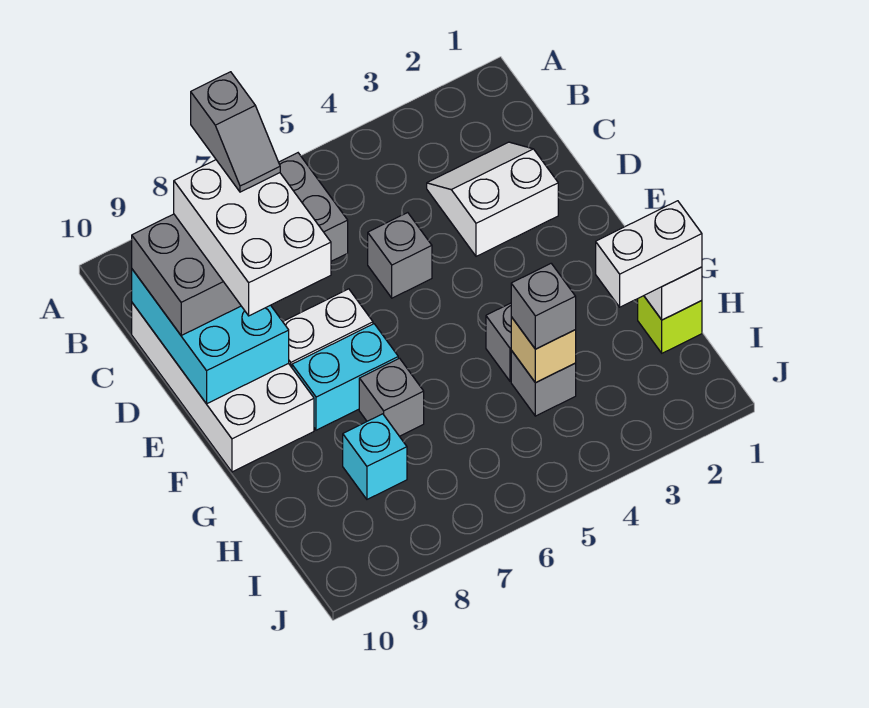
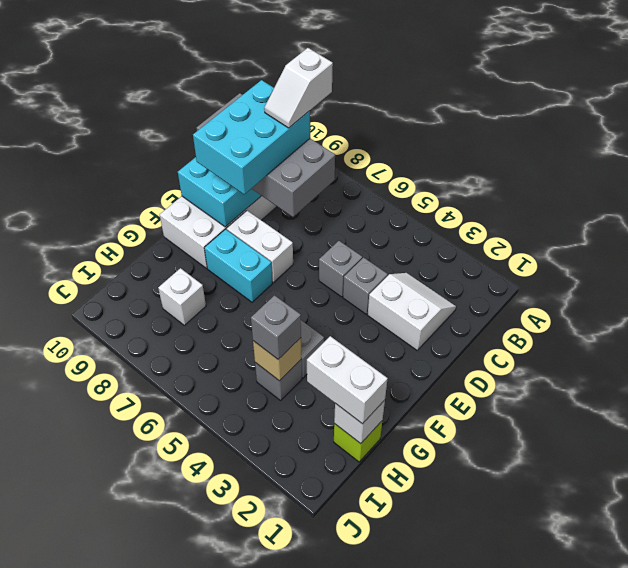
grey 1x2 slope [191,72,280,192] -> white 1x2 slope [264,48,333,128]
white 2x3 brick [174,160,331,316] -> cyan 2x3 brick [193,80,310,194]
grey 1x1 brick [359,358,424,436] -> grey 1x1 brick moved to [343,258,388,314]
cyan 1x1 brick [343,414,407,499] -> white 1x1 brick [158,268,206,325]

